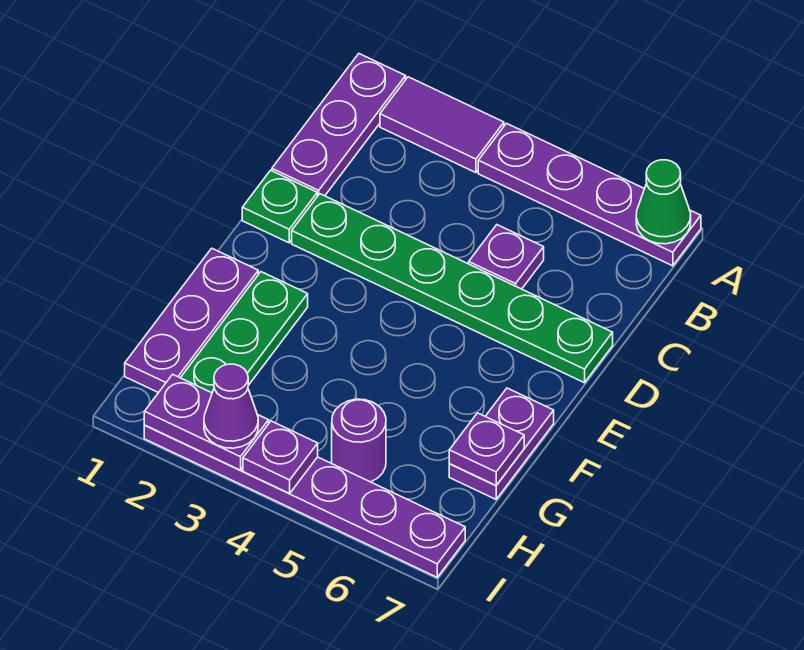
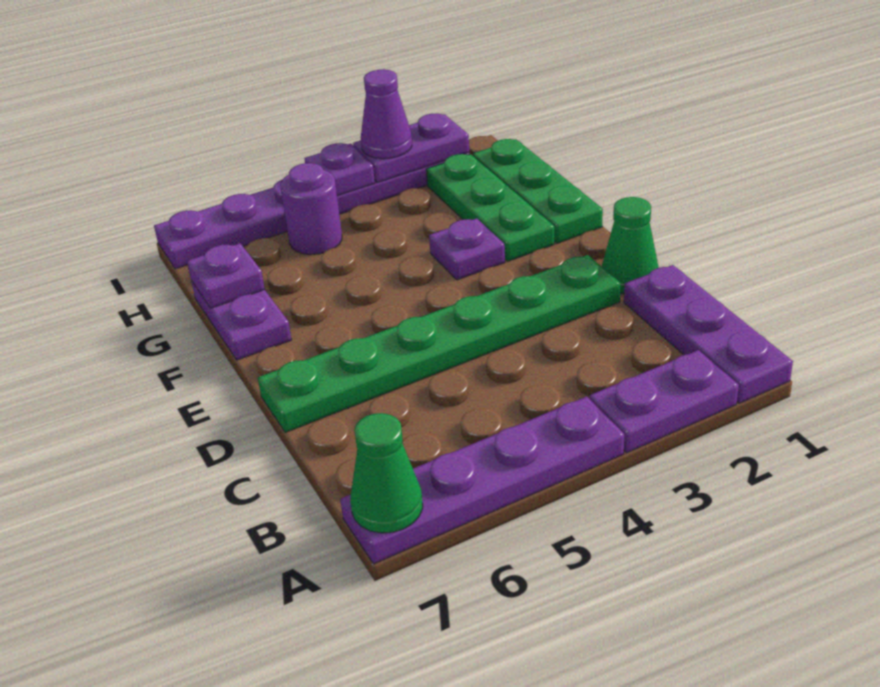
purple 1x2 tile [380,77,504,173] -> purple 1x2 plate [589,350,739,453]
purple 1x1 plate [469,225,544,289] -> purple 1x1 plate moved to [429,218,505,280]
green 1x1 plate [242,170,317,243] -> green 1x1 cone [602,197,659,294]
purple 1x3 plate [125,248,258,393] -> green 1x3 plate [473,139,603,243]

